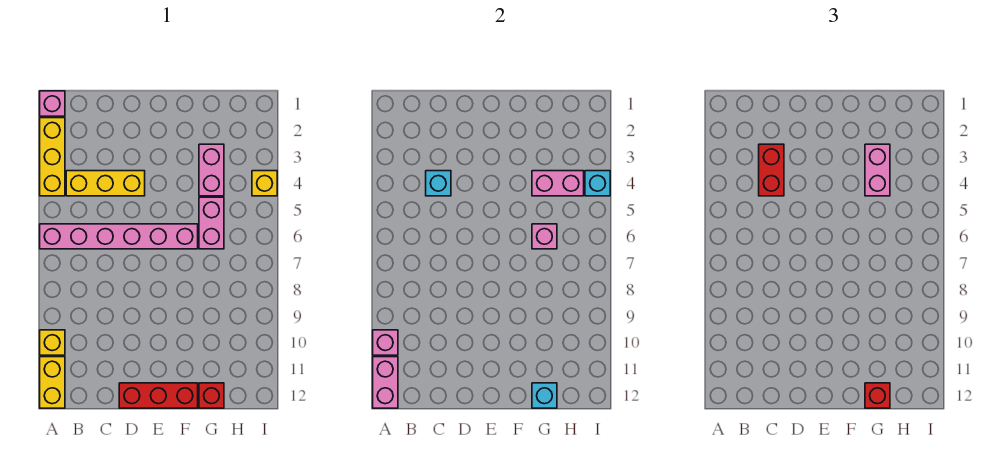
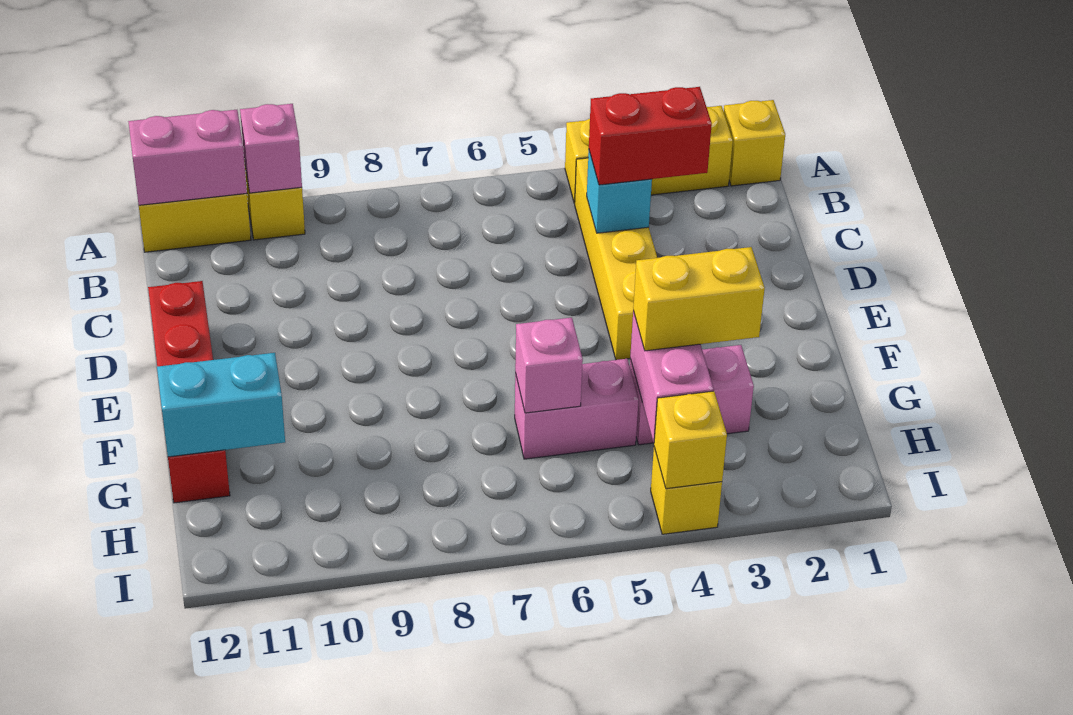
pink 1x1 brick [40,91,65,116] -> yellow 1x1 brick [724,100,785,186]
pink 1x6 brick [40,224,198,249] -> none
yellow 1x3 brick [66,171,145,196] -> yellow 1x4 brick [574,158,657,360]
pink 1x2 brick [865,144,890,196] -> yellow 1x2 brick [633,247,765,351]
cyan 1x1 brick [532,383,557,408] -> cyan 1x2 brick [157,353,285,457]
red 1x1 brick [865,383,890,408] -> none
cyan 1x1 brick [585,171,610,196] -> yellow 1x1 brick [654,391,727,489]

